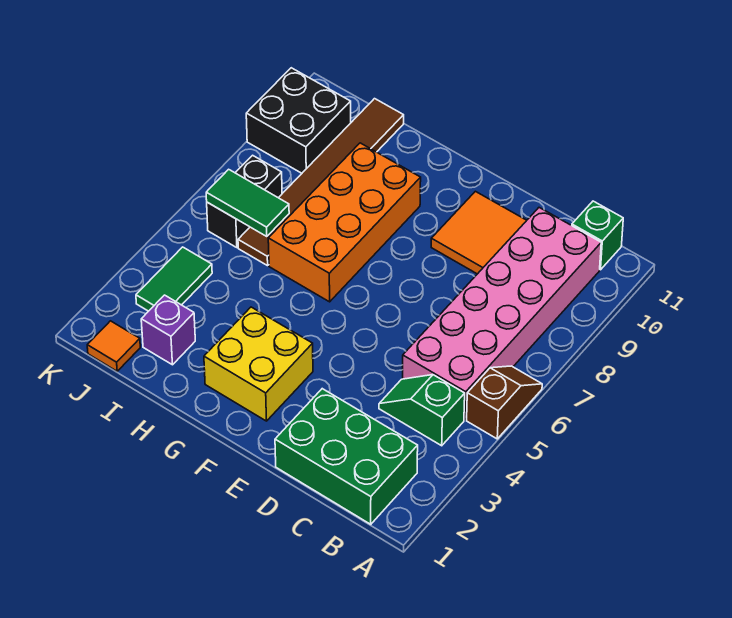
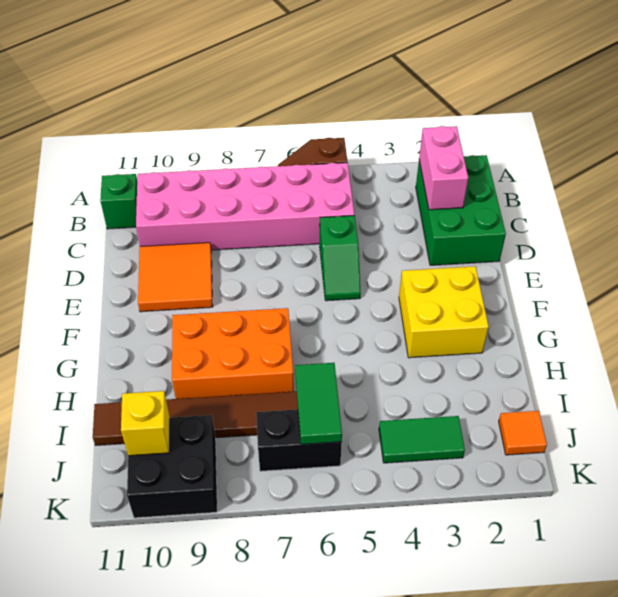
none -> pink 1x2 brick [419,126,468,210]
green 1x2 slope [379,375,465,446] -> green 1x2 slope moved to [320,216,361,301]
orange 2x4 brick [268,143,421,302] -> orange 2x3 brick [172,308,294,399]
purple 1x1 brick [141,295,195,365] -> none
none -> yellow 1x1 brick [121,391,170,456]

